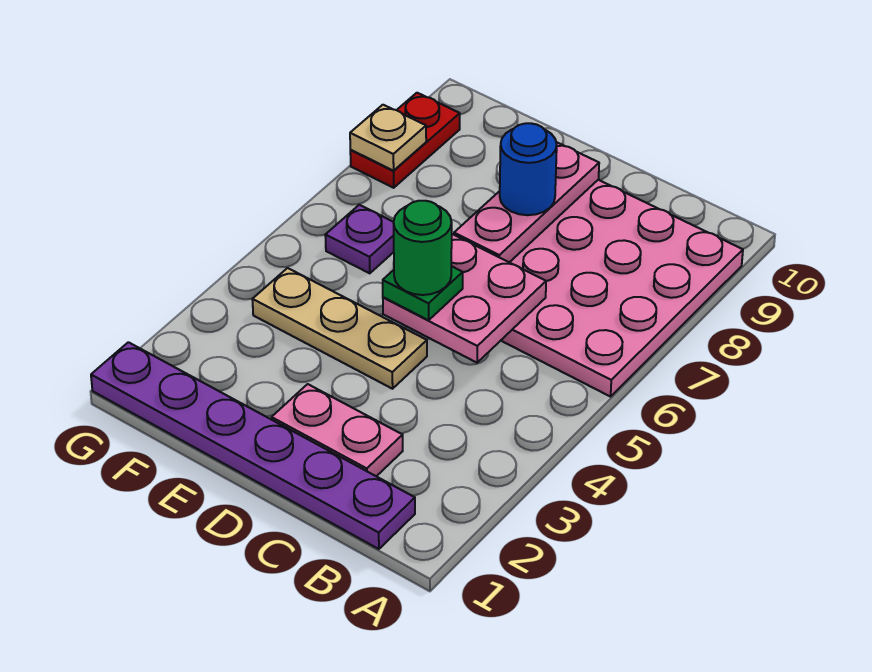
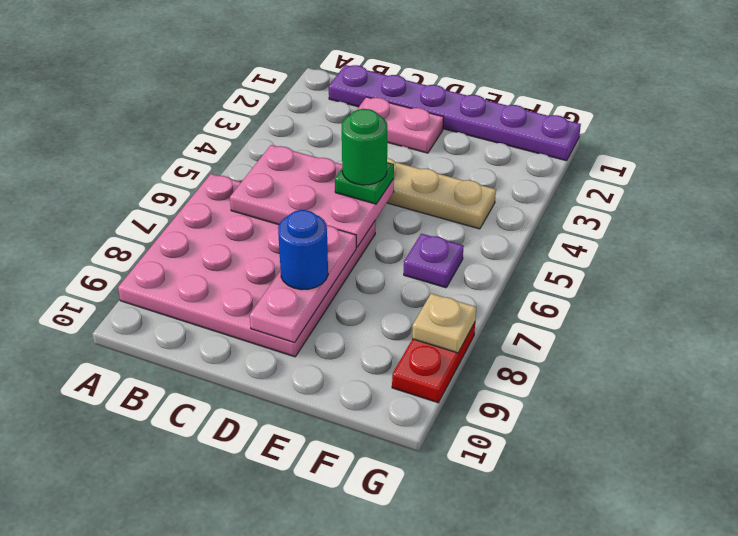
pink 2x2 plate [383,234,546,363] -> pink 2x3 plate [230,145,394,247]

